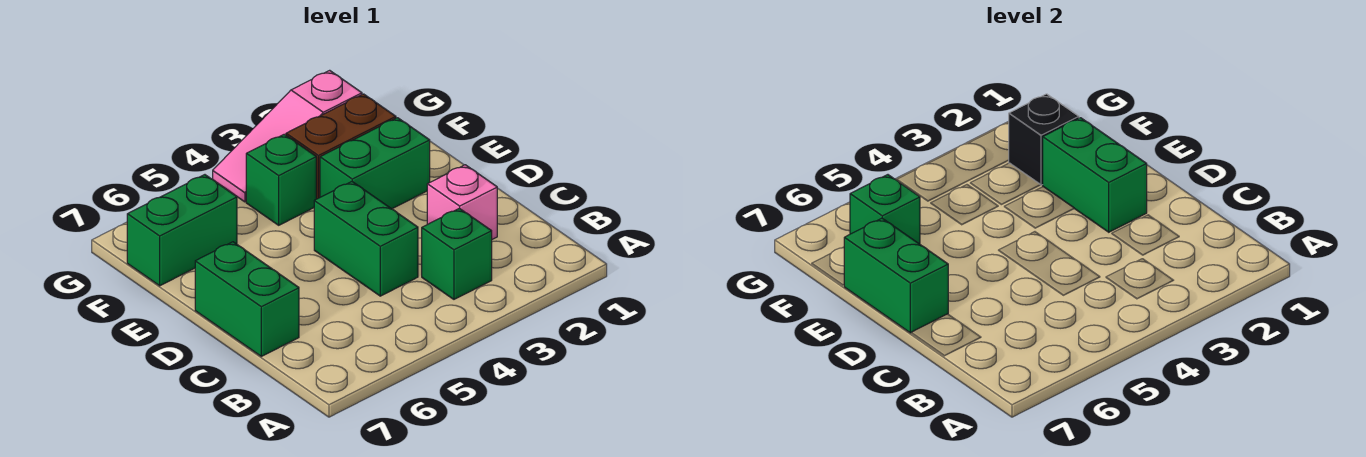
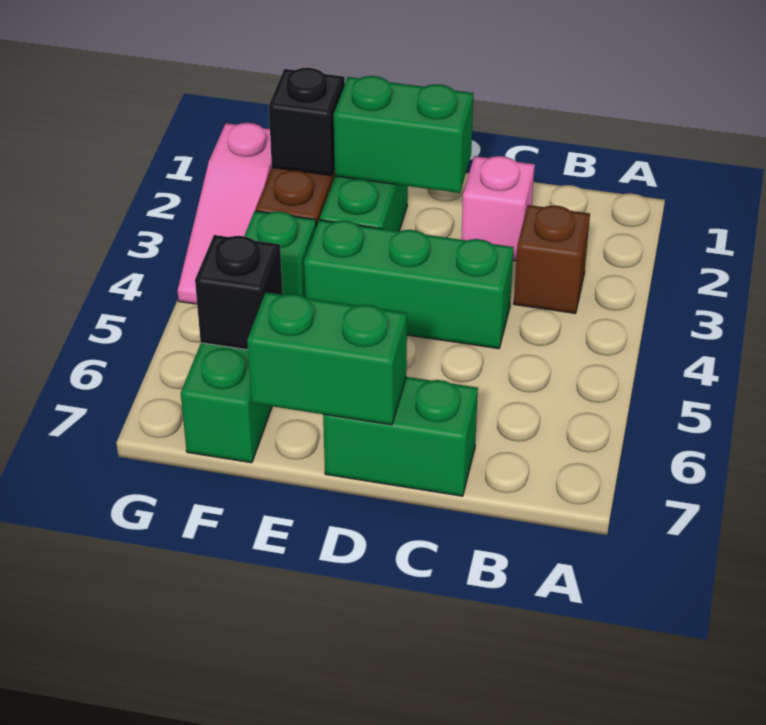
green 1x1 brick [422,208,492,299] -> brown 1x1 brick [514,205,590,313]
green 1x2 brick [314,182,418,296] -> green 1x3 brick [304,220,514,349]
green 1x1 brick [850,175,920,244] -> black 1x1 brick [195,235,283,350]

